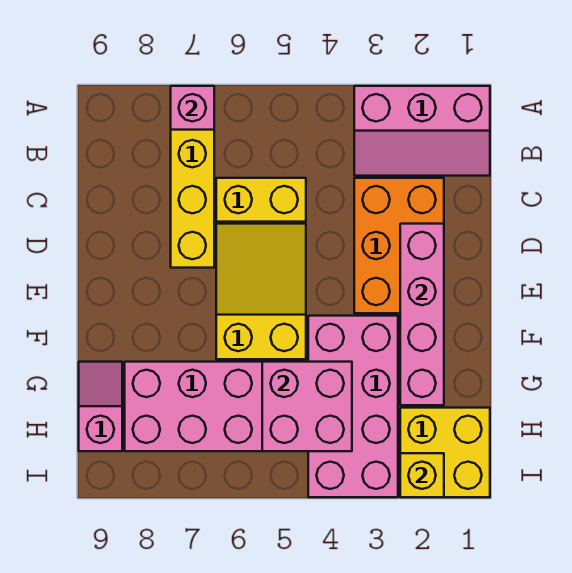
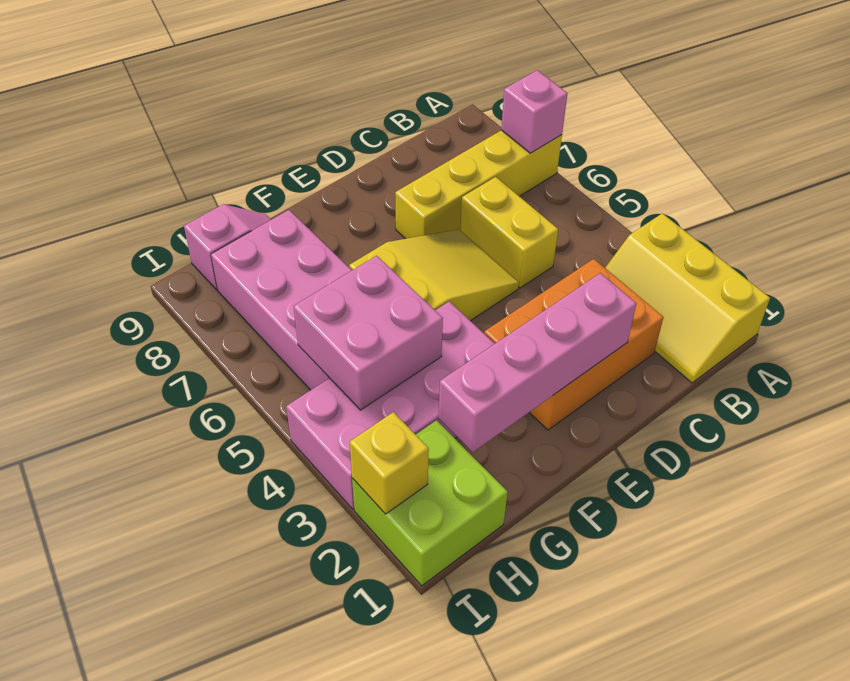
pink 2x3 slope [354,86,490,176] -> yellow 2x3 slope [605,213,770,383]
yellow 2x2 brick [400,408,490,497] -> lime 2x2 brick [352,420,508,586]

